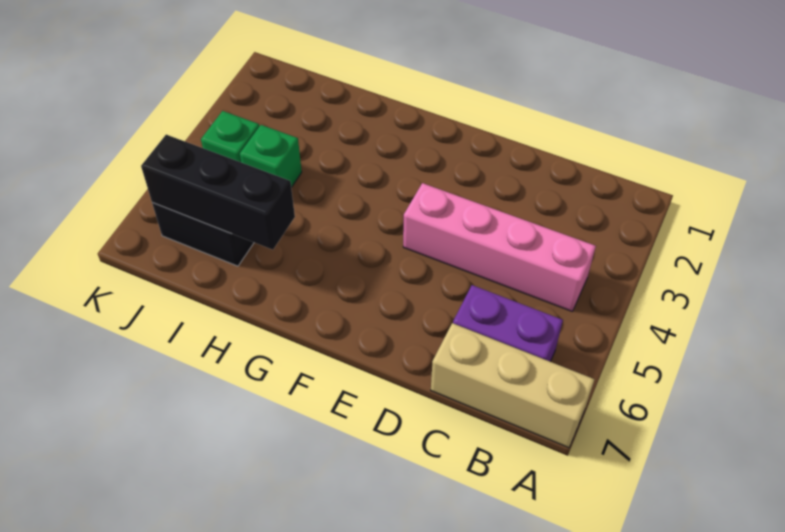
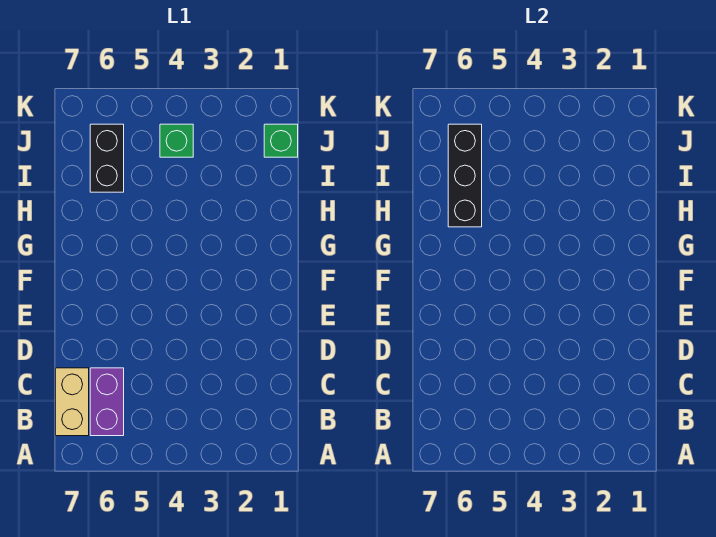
tan 1x3 brick [431,323,595,448] -> tan 1x2 brick [56,368,89,436]
pink 1x4 brick [403,183,596,311] -> none
green 1x1 brick [240,125,302,187] -> green 1x1 brick moved to [264,124,298,157]

